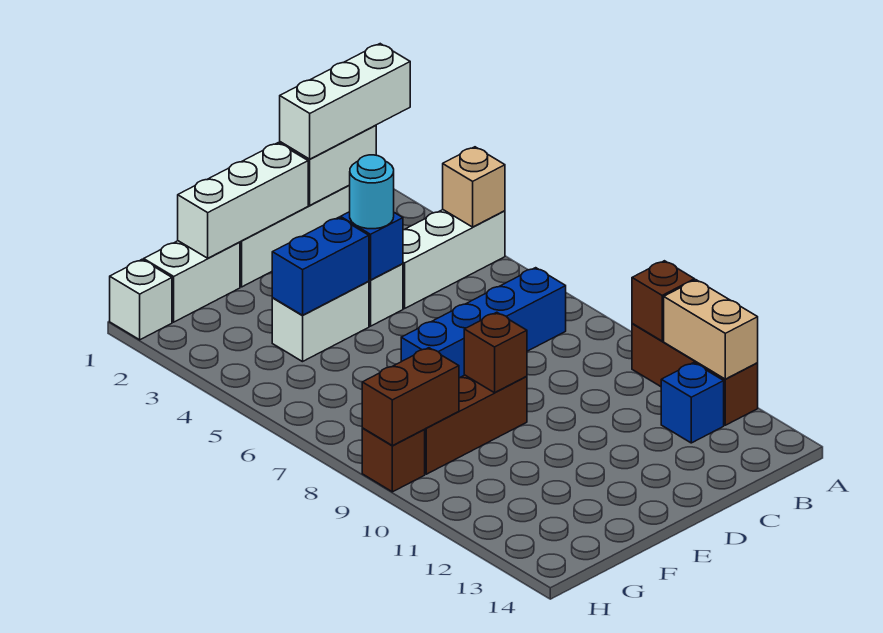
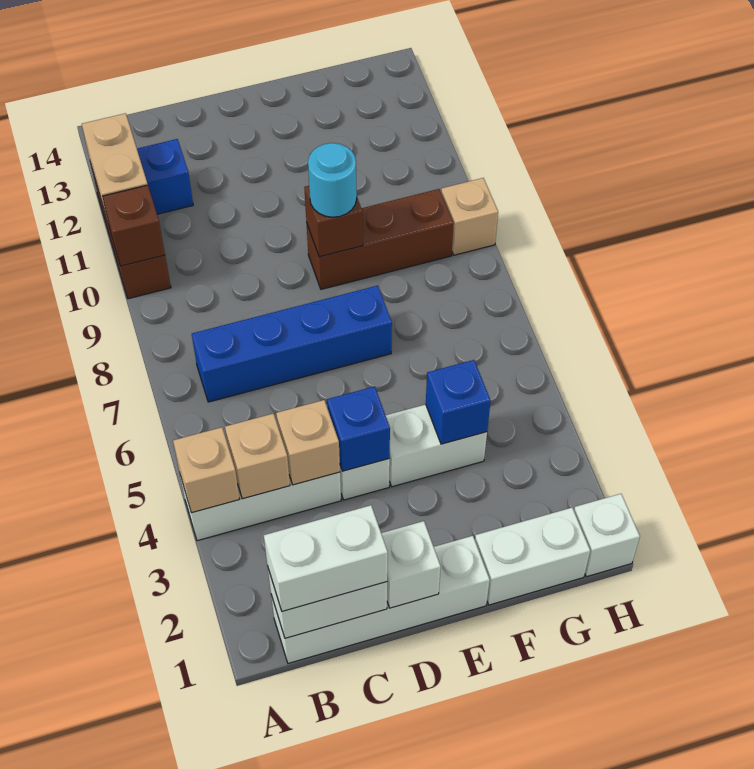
white 1x3 brick [280,44,410,159] -> white 1x2 brick [264,505,388,611]
none -> tan 1x1 brick [225,413,290,499]
none -> tan 1x1 brick [276,400,340,485]
white 1x3 brick [178,143,308,258] -> white 1x1 brick [381,521,441,608]
cyan 1x1 round brick [350,155,394,229] -> cyan 1x1 round brick moved to [308,143,357,217]
blue 1x2 brick [272,217,369,316] -> blue 1x1 brick [426,360,491,444]
brown 1x2 brick [362,348,459,446] -> none
brown 1x1 brick [362,428,425,492] -> tan 1x1 brick [441,178,498,255]

